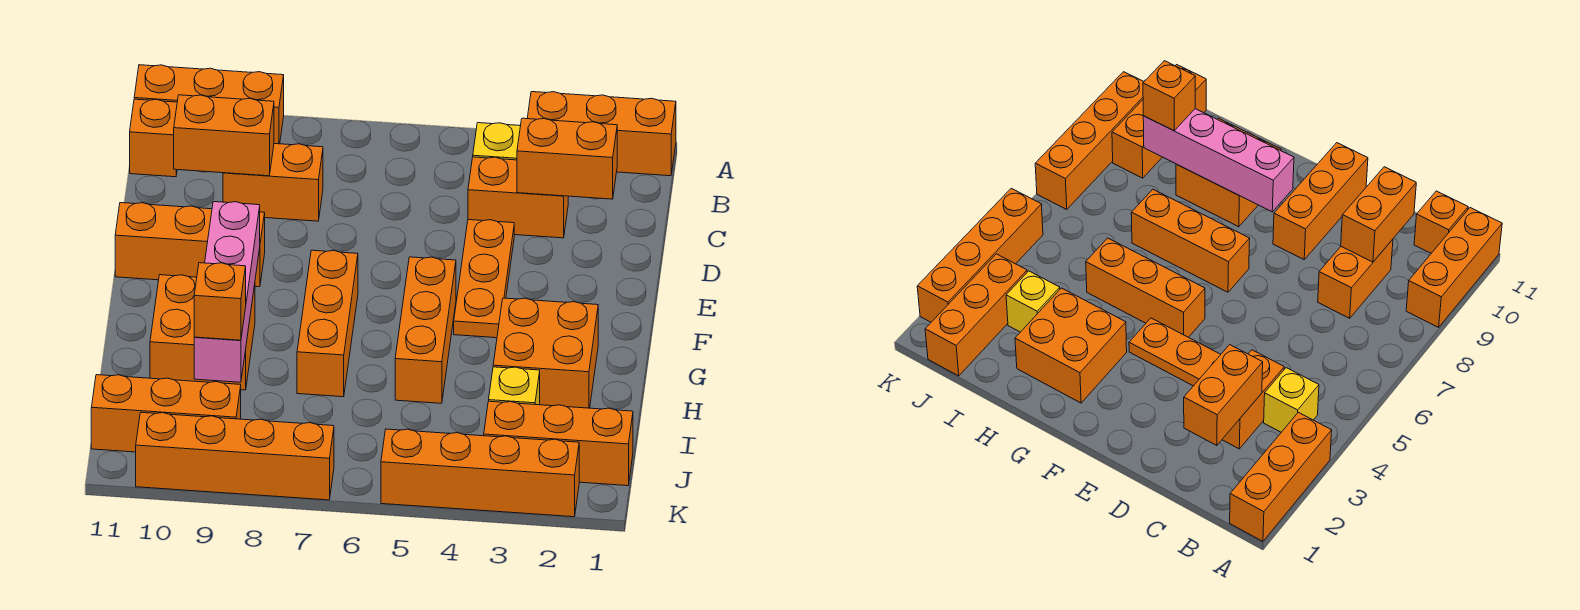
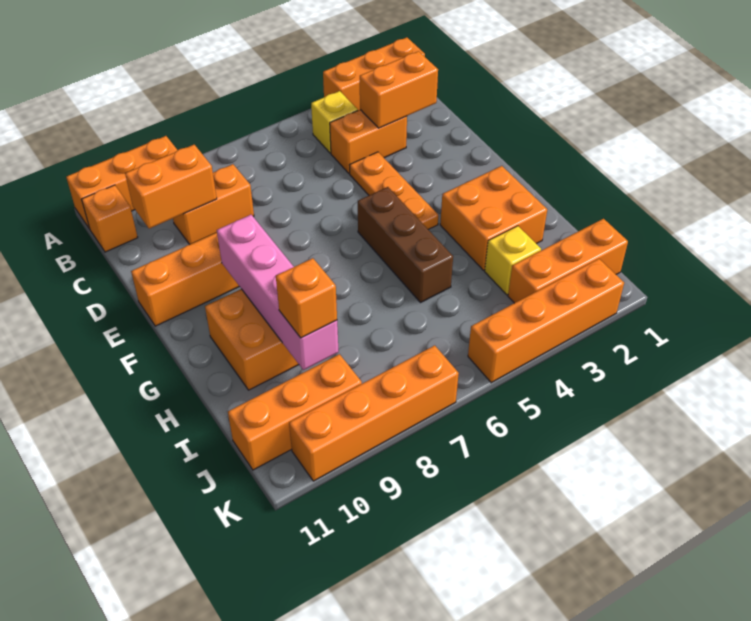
orange 1x3 brick [395,257,456,403] -> brown 1x3 brick [358,187,453,303]
orange 1x3 brick [297,250,358,397] -> none

